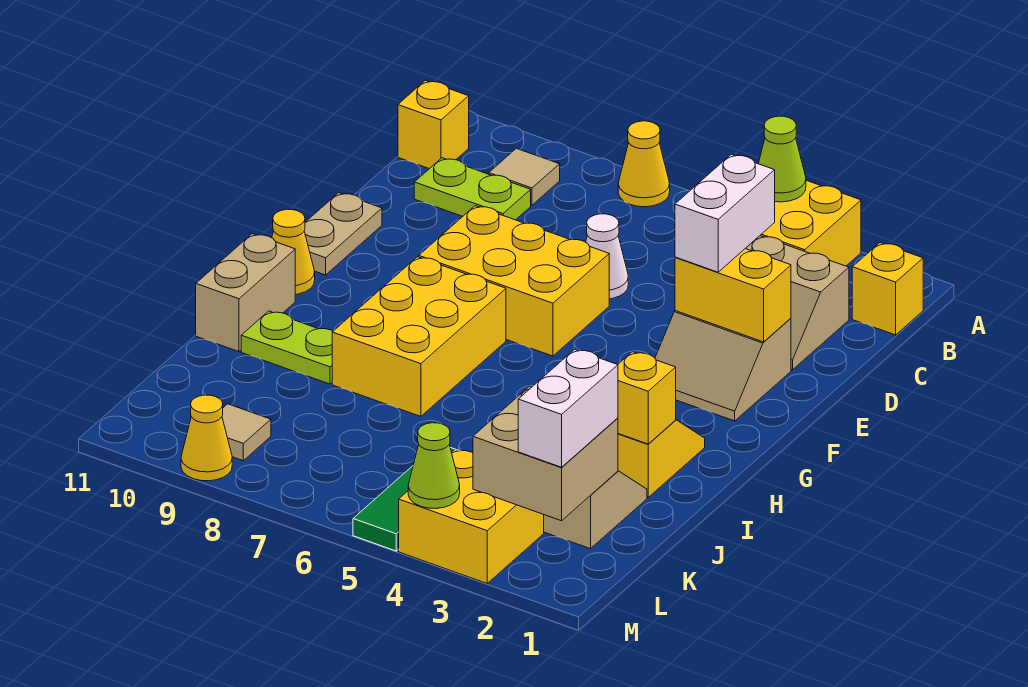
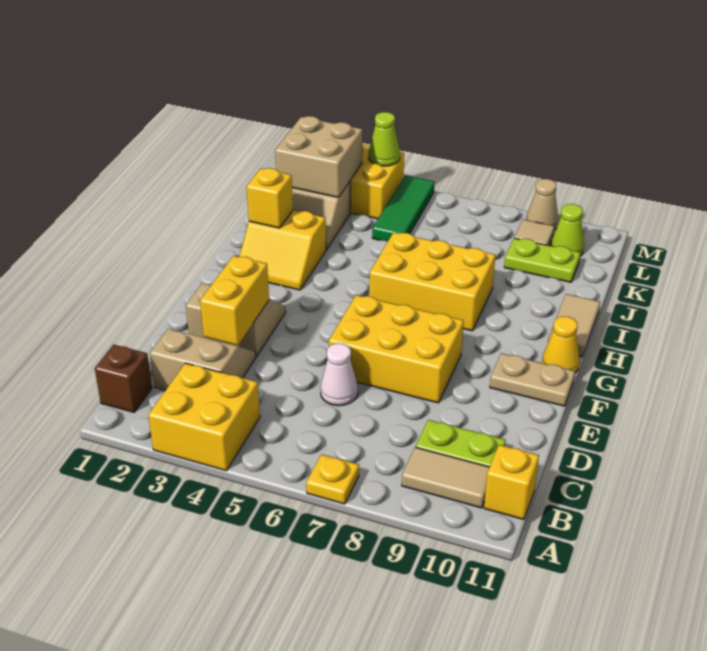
lime 1x1 cone [758,116,806,202] -> lime 1x1 cone moved to [551,204,584,256]
yellow 1x1 cone [618,121,670,207] -> yellow 1x1 plate [306,454,359,504]
yellow 1x1 brick [852,243,923,335] -> brown 1x1 brick [95,345,152,412]
tan 1x1 tile [489,148,560,205] -> tan 1x2 tile [402,447,490,508]
white 1x2 brick [675,154,775,272] -> none
yellow 1x2 brick [675,248,791,342] -> yellow 1x2 brick turned to [200,256,269,345]
tan 1x2 plate [304,193,382,275] -> tan 1x2 plate turned to [490,353,575,406]
yellow 2x3 brick [332,257,506,416] -> yellow 2x3 brick turned to [369,232,495,331]
tan 1x2 brick [196,234,295,352] -> tan 1x2 tile [548,294,600,357]
lime 1x2 plate [241,311,333,384] -> lime 1x2 plate moved to [504,238,580,282]
white 1x2 brick [518,349,618,467] -> none
yellow 1x1 cone [181,395,232,481] -> tan 1x1 cone [526,179,559,230]

